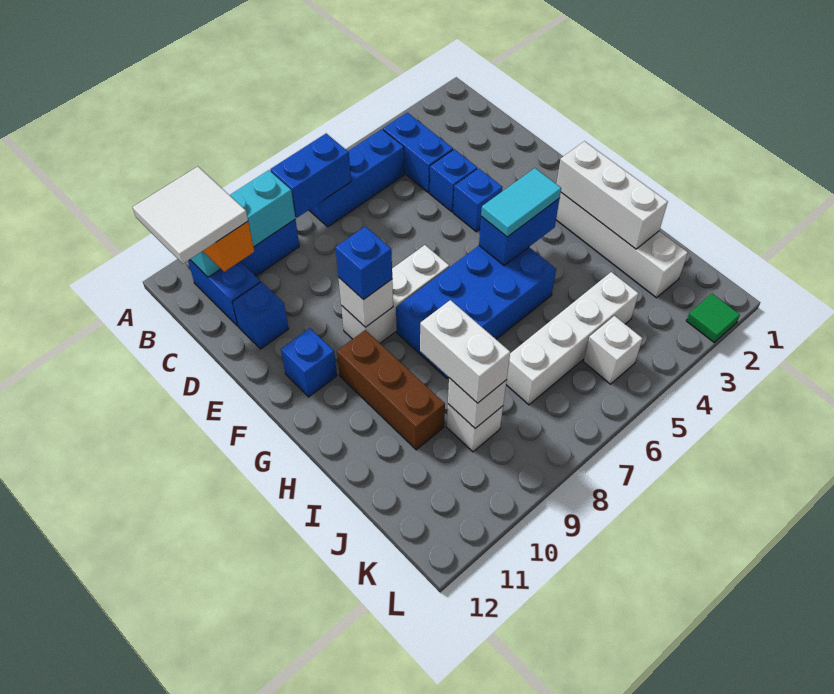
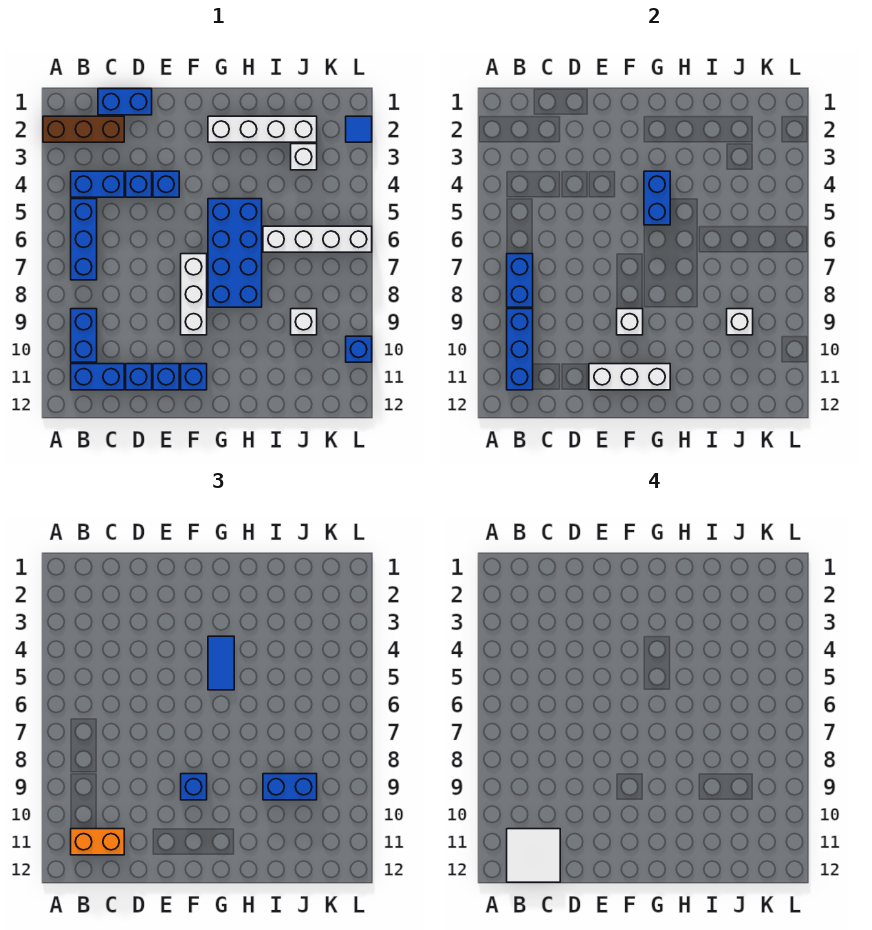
cyan 1x3 brick [190,170,295,277] -> blue 1x3 brick [507,309,533,390]
none -> blue 1x2 brick [98,89,152,115]
none -> blue 1x1 brick [153,364,179,390]
white 1x3 brick [557,141,668,249] -> white 1x3 brick moved to [589,364,670,390]
cyan 1x2 tile [481,168,561,237] -> blue 1x2 tile [208,636,234,690]
brown 1x3 brick [337,330,445,450] -> brown 1x3 brick moved to [43,116,124,142]
white 1x2 brick [420,300,510,403] -> blue 1x2 brick [263,774,317,800]
white 1x4 brick [506,272,639,405] -> white 1x4 brick turned to [263,226,372,252]
white 1x1 brick [583,316,643,384] -> white 1x1 brick moved to [291,144,317,170]
green 1x1 tile [687,294,740,342] -> blue 1x1 tile [346,116,372,142]
none -> blue 1x1 brick [346,336,372,362]

